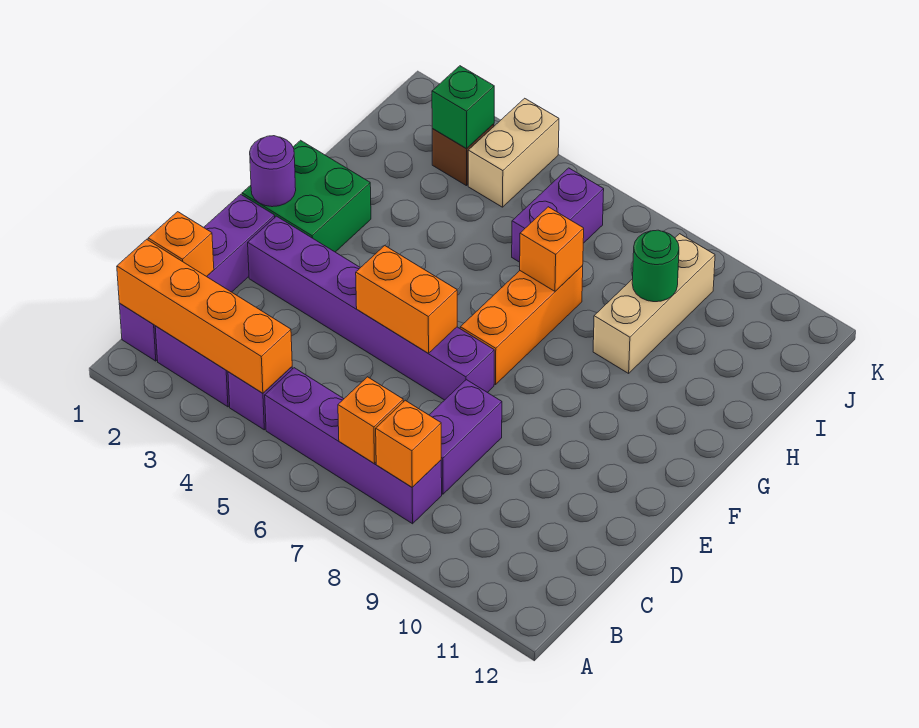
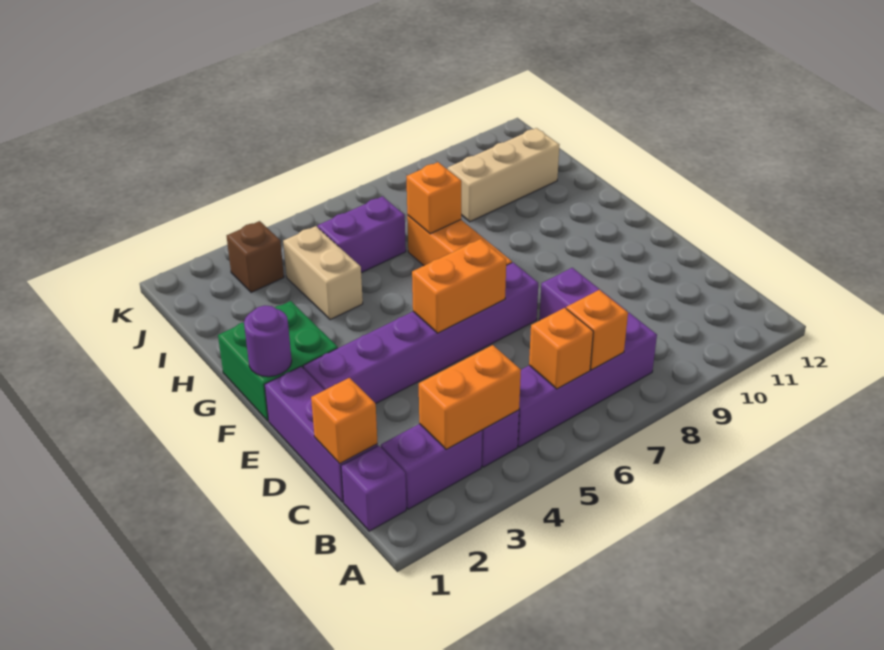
orange 1x4 brick [117,239,292,393] -> orange 1x2 brick [419,345,521,449]
orange 1x1 brick [376,400,441,487] -> orange 1x1 brick moved to [529,308,593,389]
tan 1x3 brick [593,234,715,373] -> tan 1x3 brick turned to [448,128,559,222]
purple 1x2 brick [512,168,604,262] -> purple 1x2 brick turned to [318,196,406,273]
green 1x1 round brick [632,230,679,302] -> none
green 1x1 brick [432,66,494,148] -> none
tan 1x2 brick [468,98,559,207] -> tan 1x2 brick moved to [283,226,363,320]

